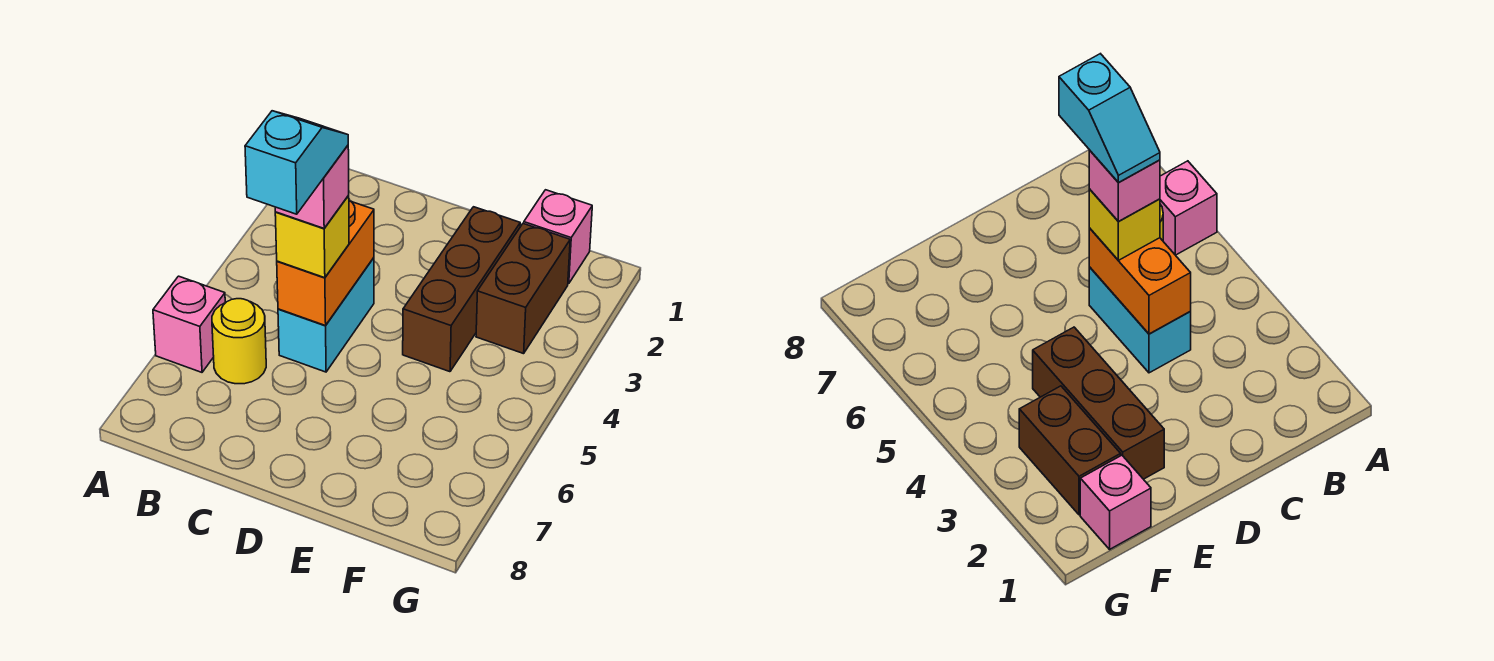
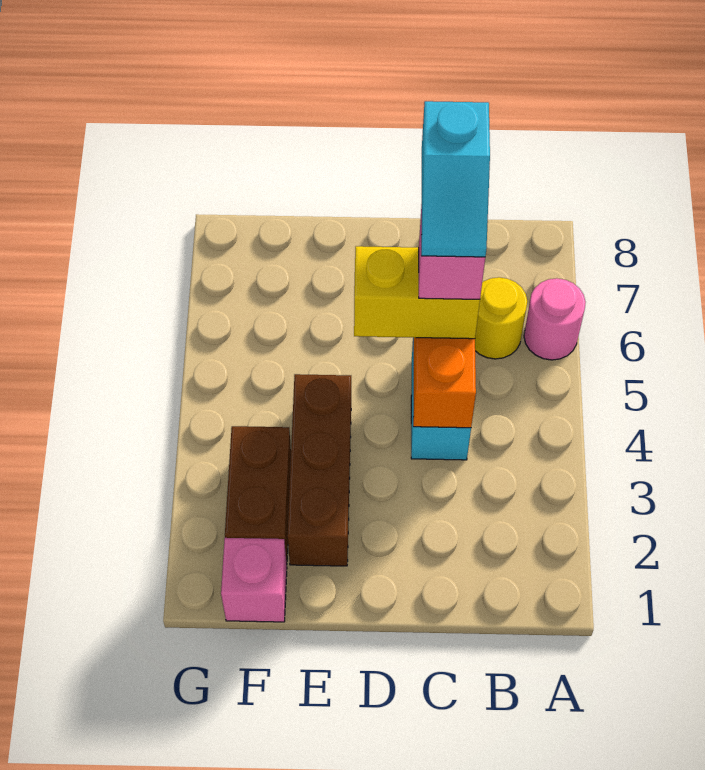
pink 1x1 brick [153,276,225,372] -> pink 1x1 round brick [524,278,586,360]
yellow 1x1 brick [275,195,349,278] -> yellow 1x2 brick [354,246,480,339]

